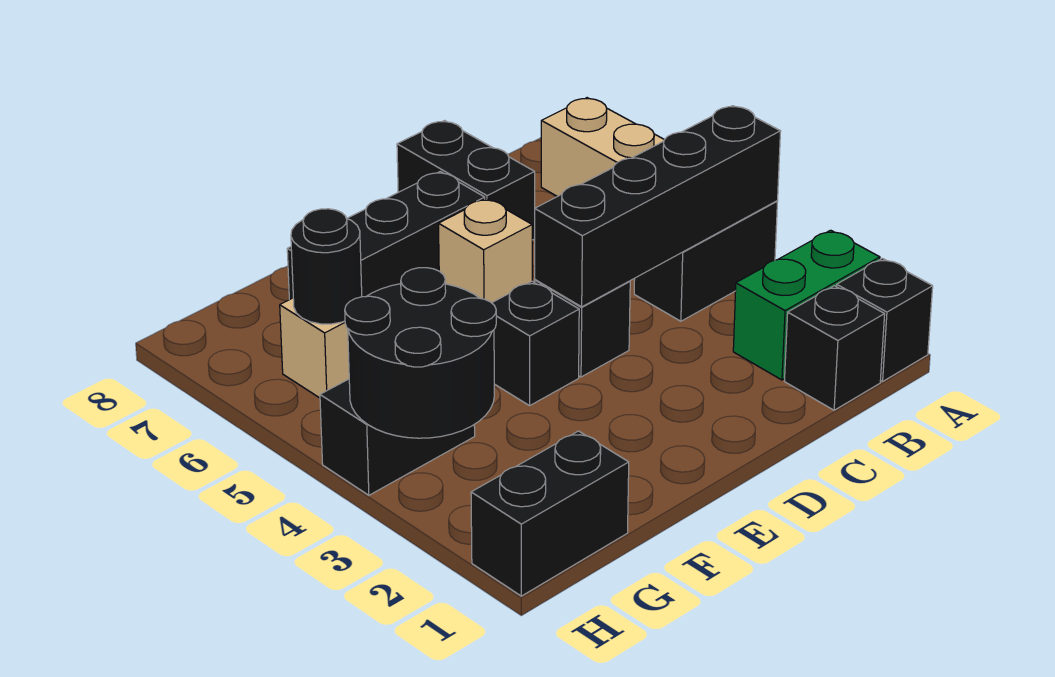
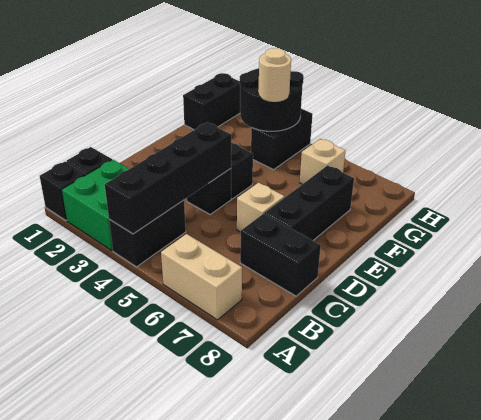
green 1x2 brick [733,230,880,380] -> green 2x2 brick [62,160,129,251]
none -> tan 1x1 round brick [258,48,291,102]
black 1x1 round brick [291,209,362,324] -> none

